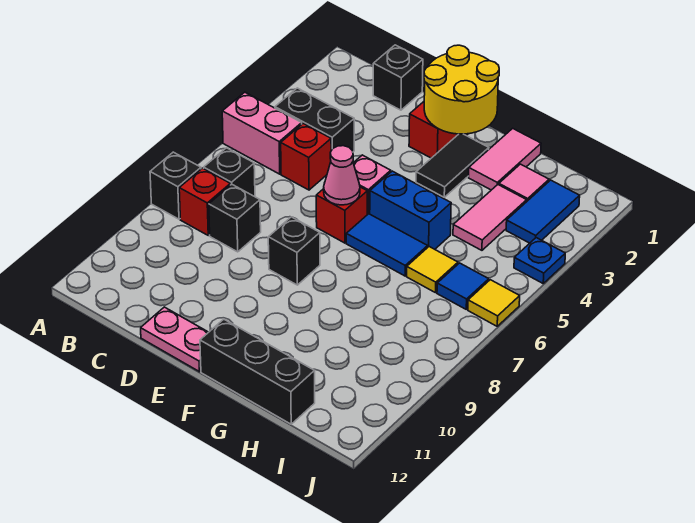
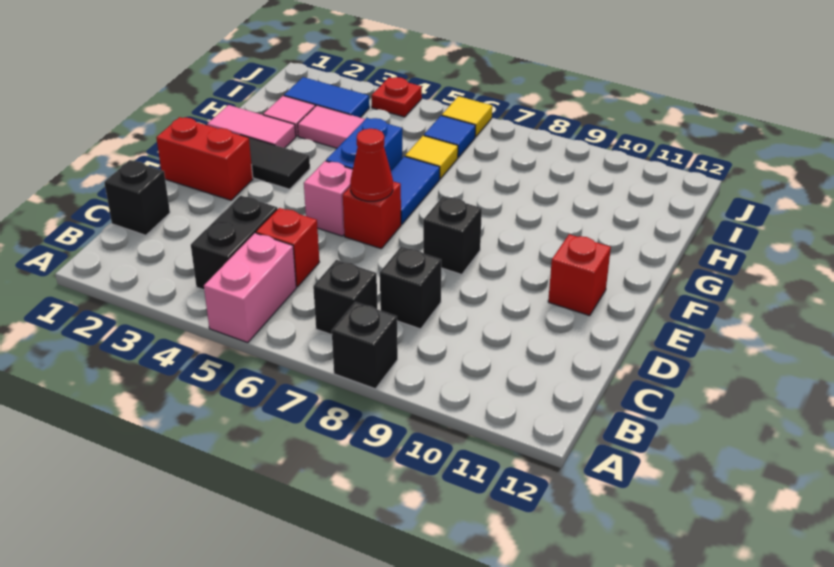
red 1x1 brick [179,168,230,235] -> red 1x1 brick moved to [548,234,611,316]
pink 1x2 plate [141,307,208,372] -> none
yellow 2x2 round brick [424,45,499,134] -> none
pink 1x1 cone [324,146,360,205] -> red 1x1 cone [350,129,393,201]
black 1x3 brick [200,319,315,424] -> none
blue 1x1 plate [514,238,565,283] -> red 1x1 plate [372,77,422,117]

